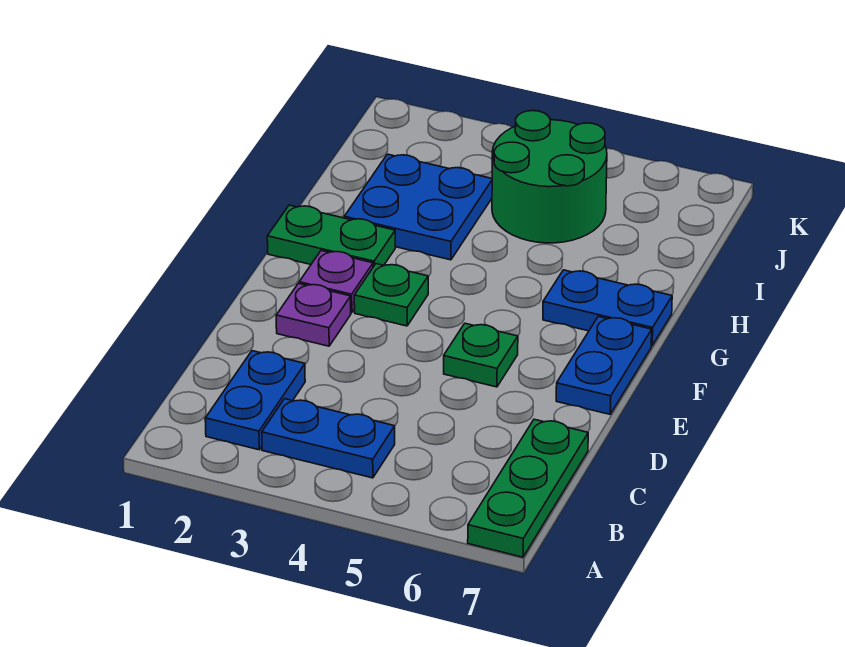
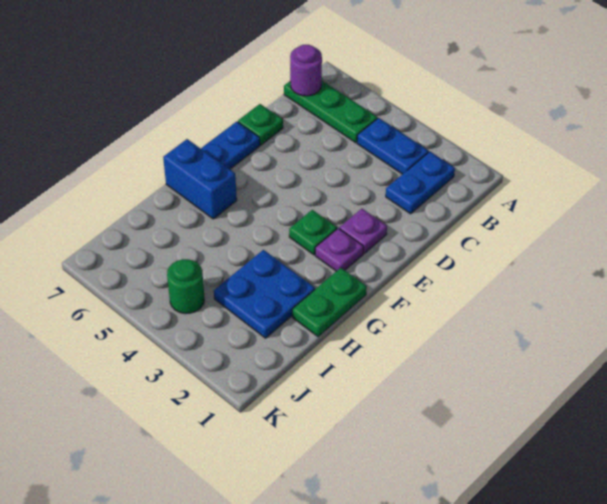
green 1x3 plate [468,419,588,557] -> green 1x3 plate turned to [284,81,377,143]
none -> purple 1x1 round brick [290,45,322,96]
green 1x1 plate [444,323,518,387] -> green 1x1 plate moved to [238,104,283,145]
green 1x2 plate [267,205,395,267] -> green 1x2 plate turned to [292,268,367,337]
blue 1x2 plate [543,270,672,346] -> blue 1x2 brick [163,139,237,219]
green 2x2 round brick [492,111,607,243] -> green 1x1 round brick [167,259,204,314]

